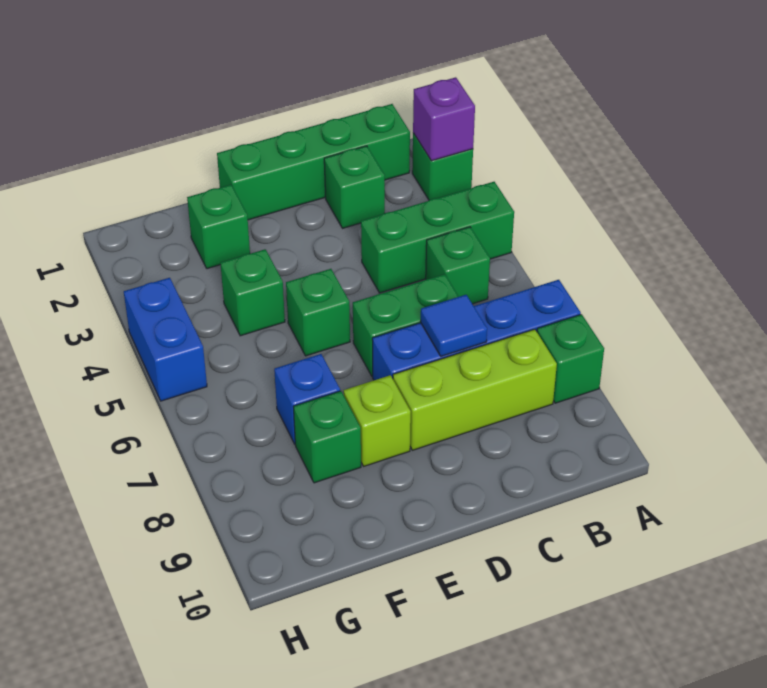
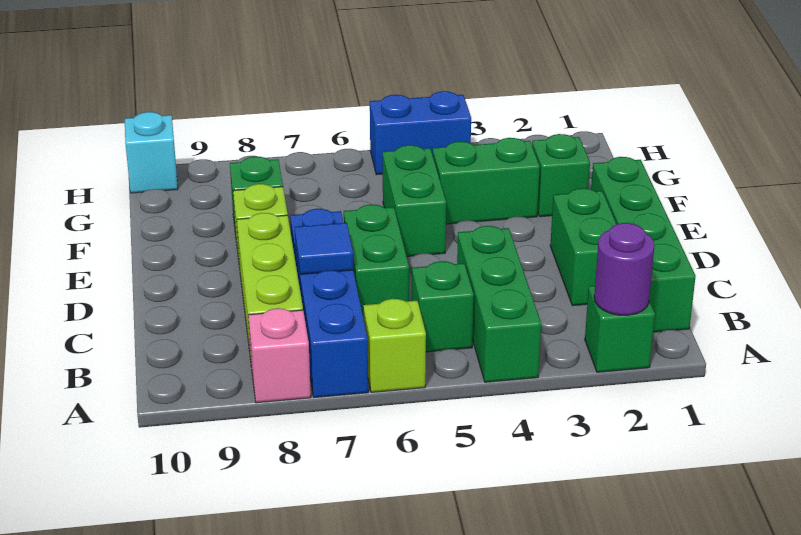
purple 1x1 brick [413,77,475,161] -> purple 1x1 round brick [594,223,654,315]
none -> lime 1x1 brick [363,299,426,392]
green 1x1 brick [537,314,604,403] -> pink 1x1 brick [248,308,311,403]
green 1x1 brick [324,146,385,228] -> green 1x2 brick [550,188,616,306]
green 1x1 brick [286,269,350,356] -> green 1x2 brick [383,145,446,256]
green 1x1 brick [220,249,285,336] -> green 1x2 brick [433,138,540,224]
blue 1x1 brick [274,354,340,444] -> none
none -> cyan 1x1 brick [125,112,178,193]

